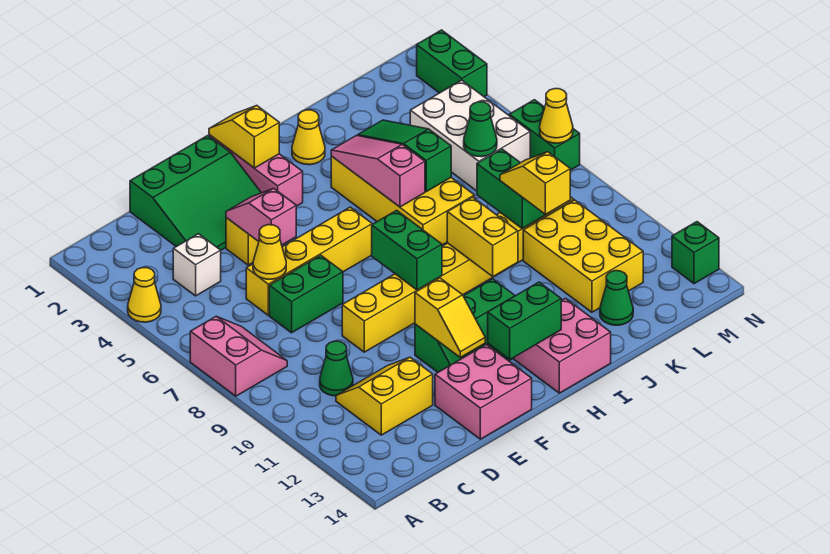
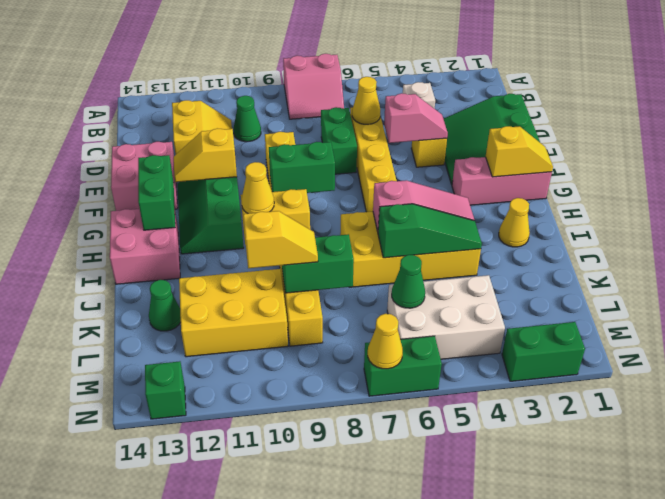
yellow 1x1 cone [128,268,161,322] -> yellow 1x1 cone moved to [241,162,274,214]

